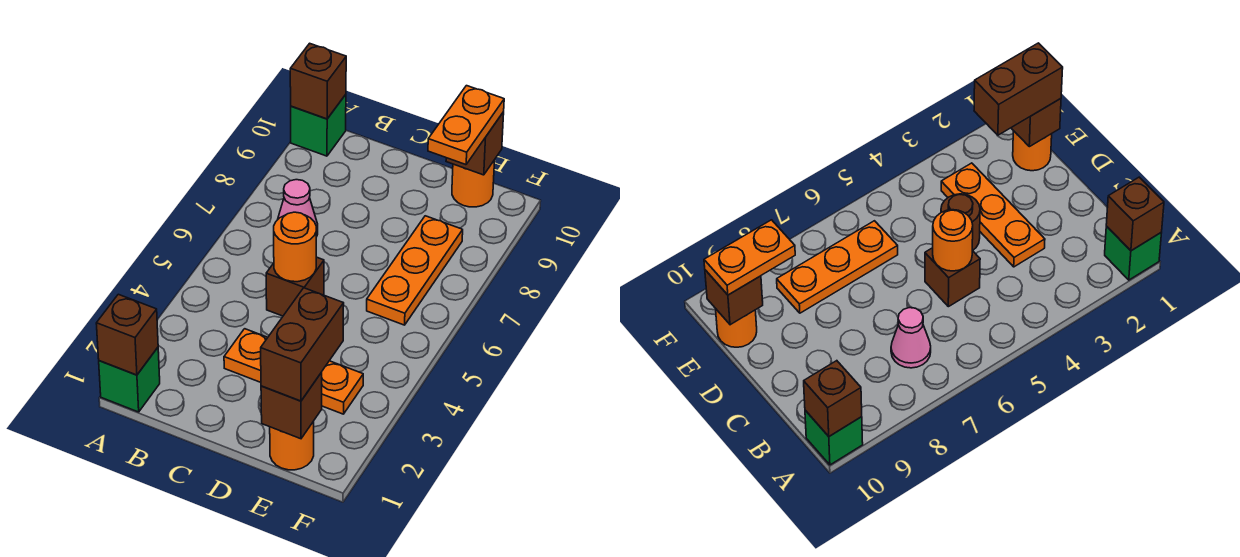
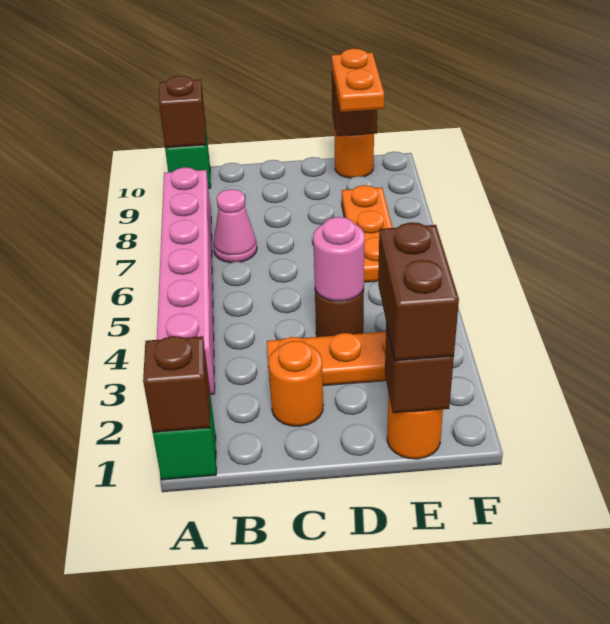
none -> pink 1x6 brick [157,167,215,394]
brown 1x1 brick [266,257,324,316] -> none
orange 1x1 round brick [274,212,316,282] -> orange 1x1 round brick moved to [268,341,323,426]
none -> pink 1x1 round brick [313,217,364,301]

